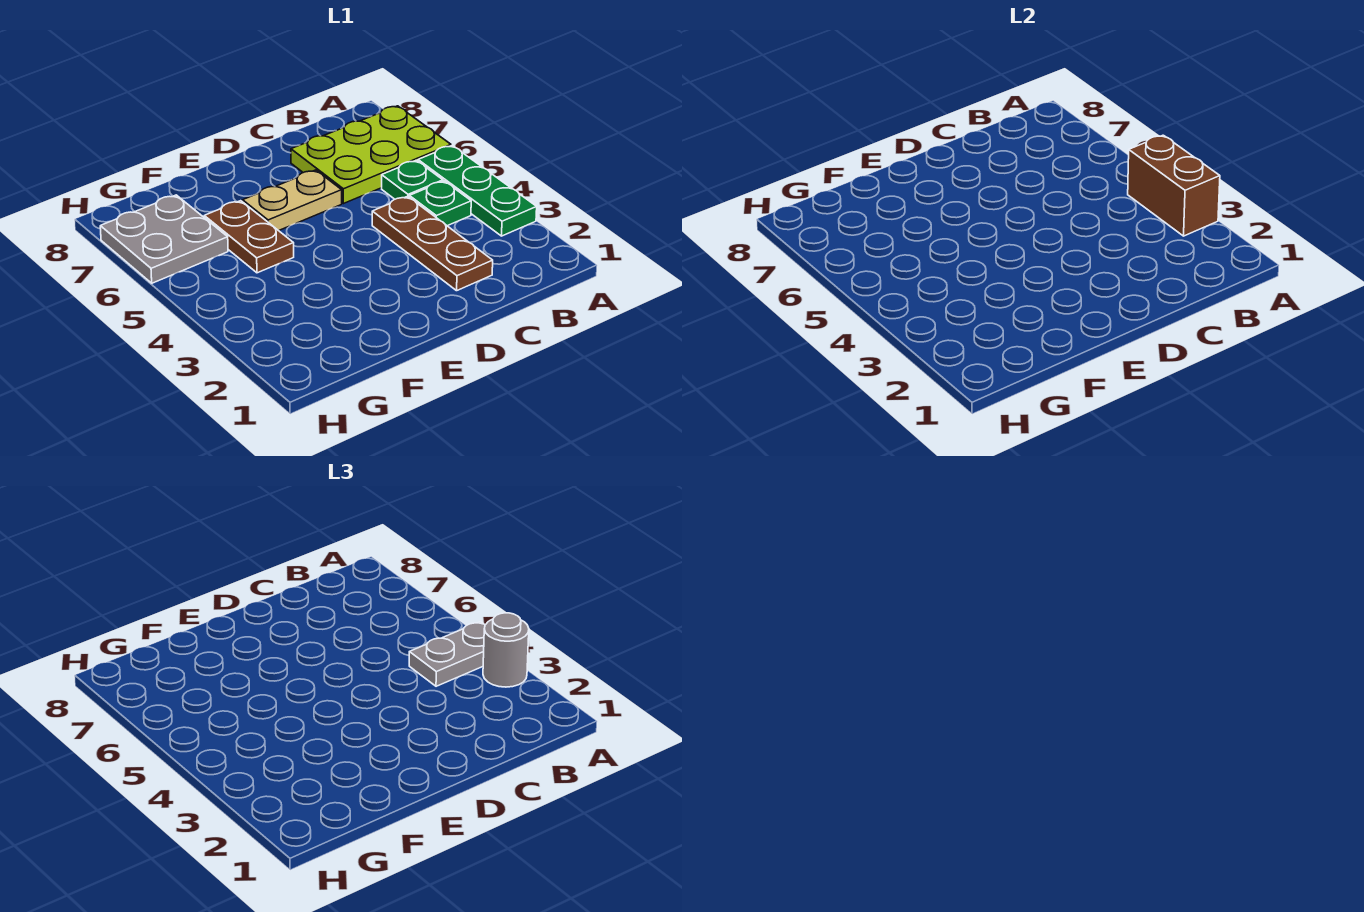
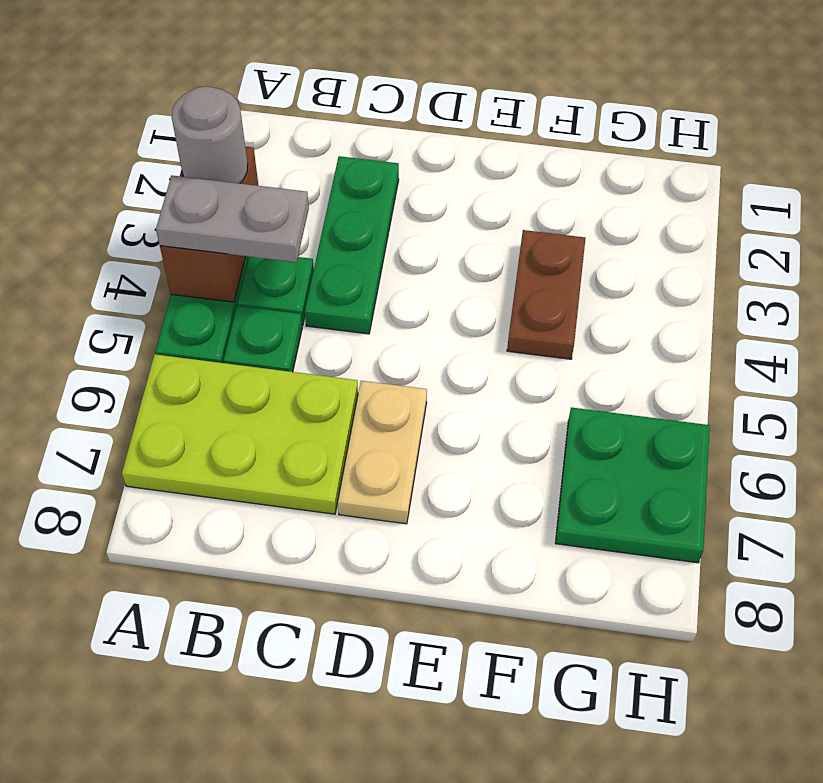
brown 1x3 plate [372,196,493,291] -> green 1x3 plate [305,156,399,334]
tan 1x2 plate [243,170,342,231] -> tan 1x2 plate turned to [338,381,427,524]
brown 1x2 plate [204,201,294,273] -> brown 1x2 plate moved to [507,230,585,359]
grey 2x2 plate [100,195,228,283] -> green 2x2 plate [555,407,710,563]

